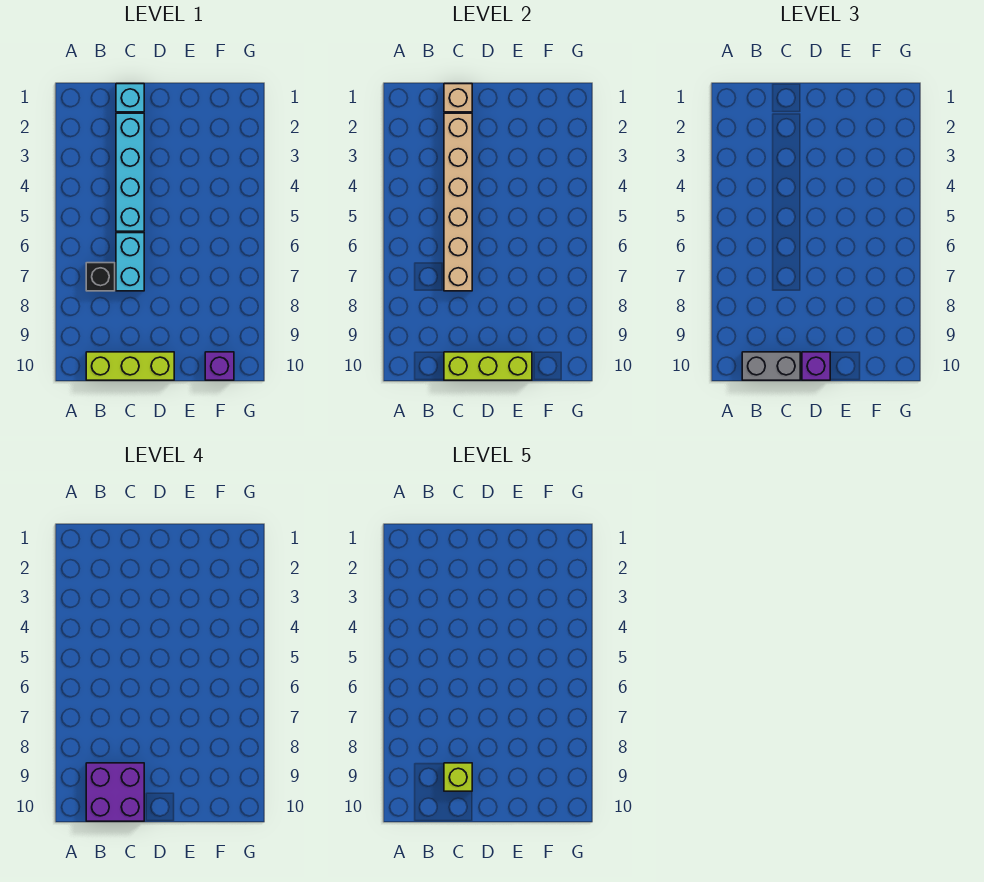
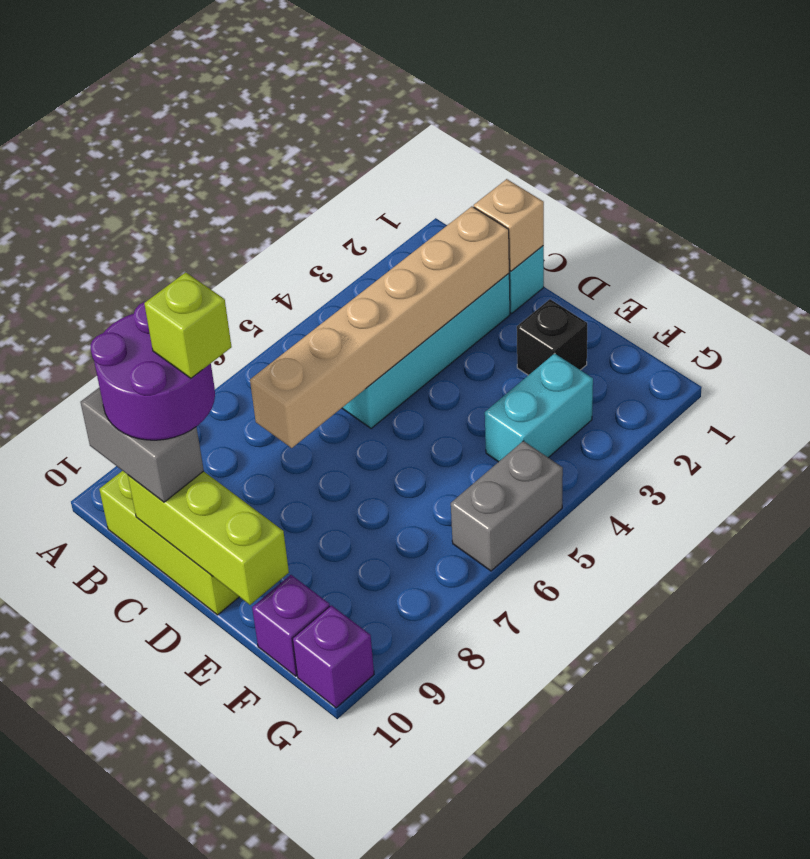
black 1x1 brick [86,263,115,291] -> black 1x1 brick moved to [517,299,587,375]
purple 2x2 brick [86,763,144,821] -> purple 2x2 round brick [90,302,215,440]
cyan 1x2 brick [116,233,144,291] -> cyan 1x2 brick moved to [485,353,593,462]
purple 1x1 brick [802,352,830,380] -> purple 1x1 brick moved to [293,605,374,708]
none -> grey 1x2 brick [451,441,563,571]

